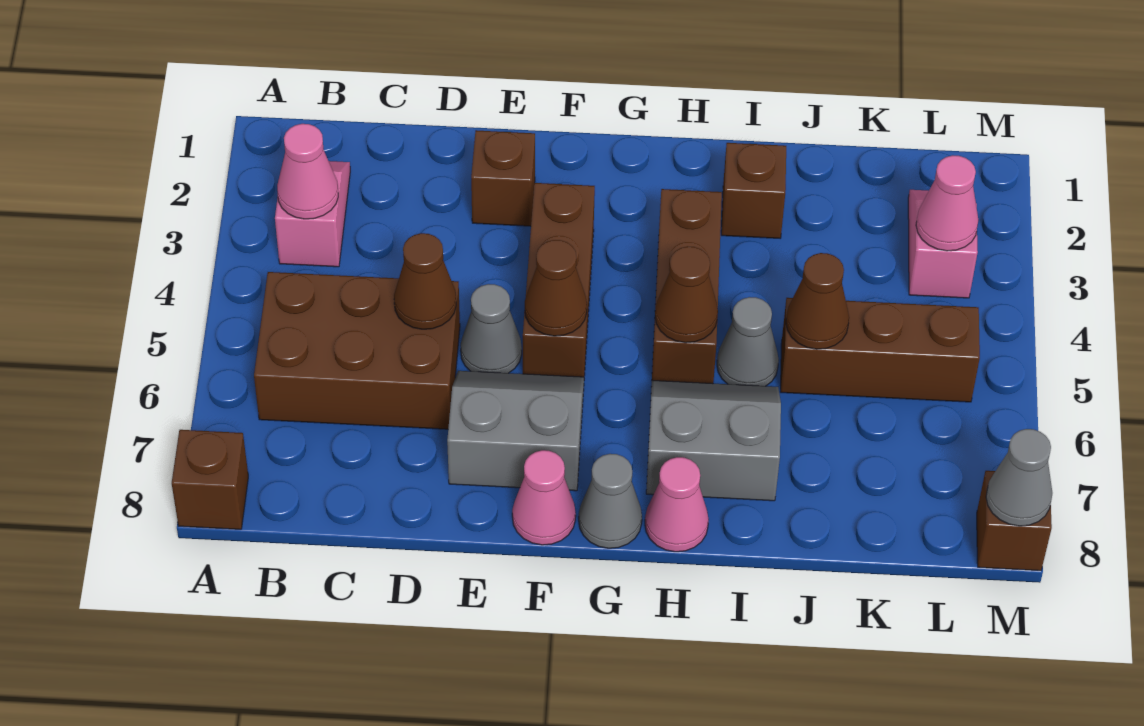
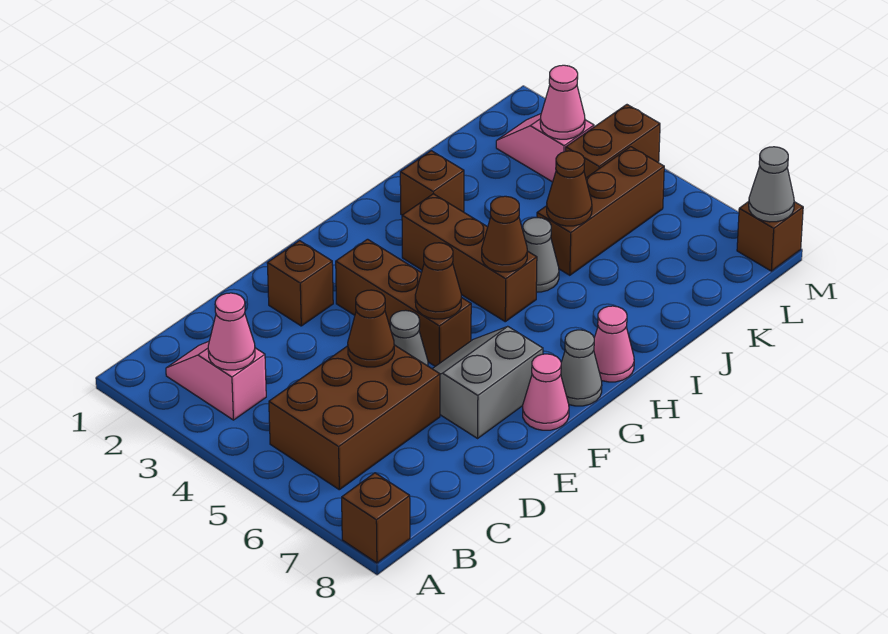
grey 2x2 slope [646,380,781,501] -> none
none -> brown 1x2 brick [566,105,660,178]

